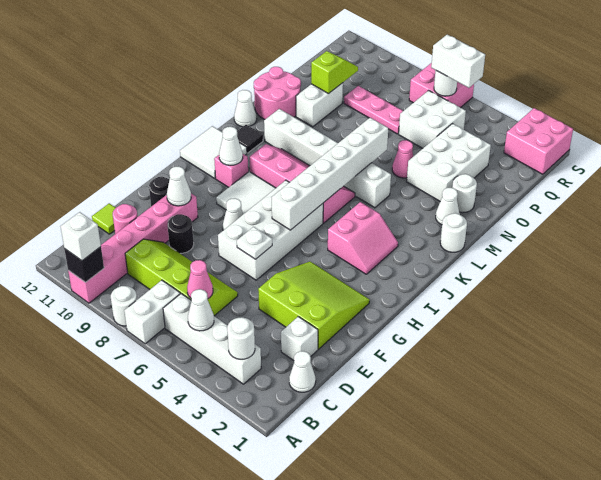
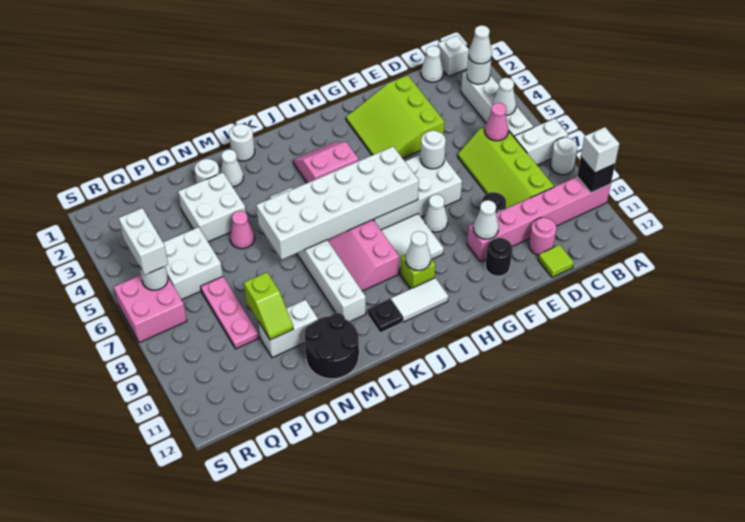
white 1x1 brick [281,317,318,361] -> white 1x1 brick moved to [438,36,469,77]
white 1x1 plate [237,227,272,259] -> white 1x1 round brick [420,131,446,169]
white 1x6 brick [272,118,388,230] -> white 2x6 brick [256,146,419,260]
pink 1x1 brick [214,154,248,187] -> lime 1x1 brick [400,254,435,289]
white 2x2 tile [180,126,247,178] -> white 1x2 tile [391,278,448,322]
black 1x1 tile [237,125,263,153] -> black 1x1 plate [368,299,402,333]
white 1x1 cone [234,90,257,127] -> white 1x1 cone moved to [468,25,492,64]
pink 2x2 round brick [254,67,301,119] -> black 2x2 round brick [305,313,359,379]
white 2x3 brick [407,124,491,201] -> white 2x2 brick [178,173,246,242]
lime 1x2 slope [311,51,358,94] -> lime 1x2 slope turned to [244,272,293,340]
pink 2x2 brick [504,108,573,174] -> none

